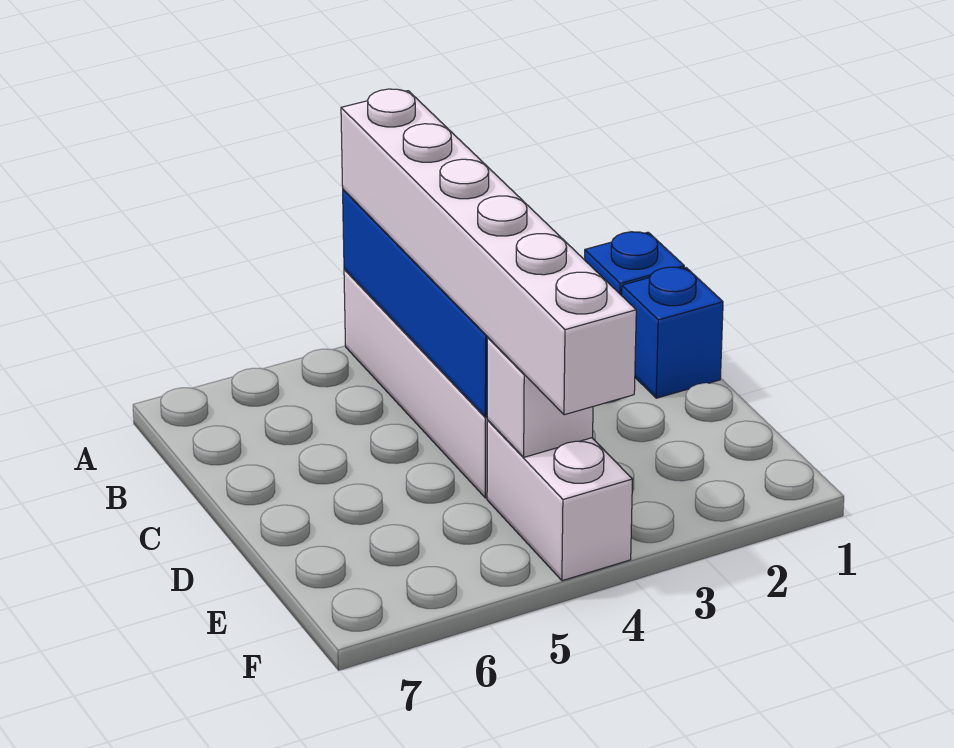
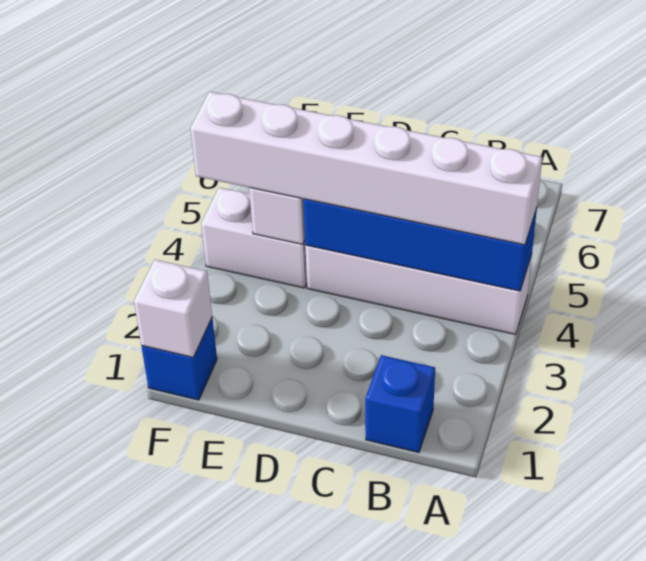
blue 1x1 brick [622,267,723,398] -> blue 1x1 brick moved to [141,318,217,400]
none -> white 1x1 brick [134,260,212,357]

